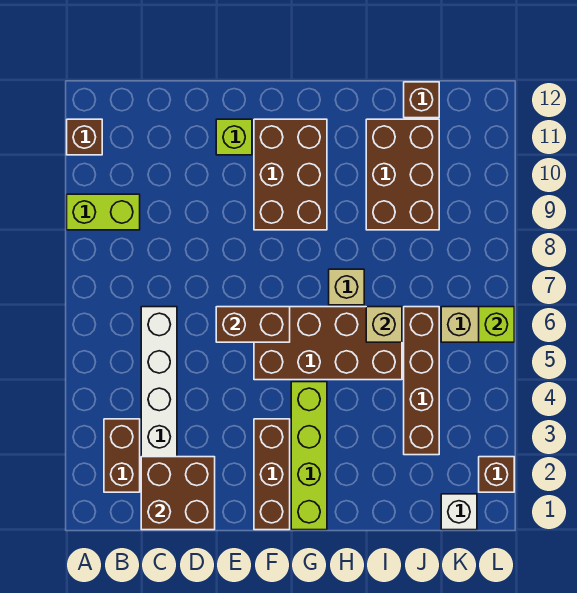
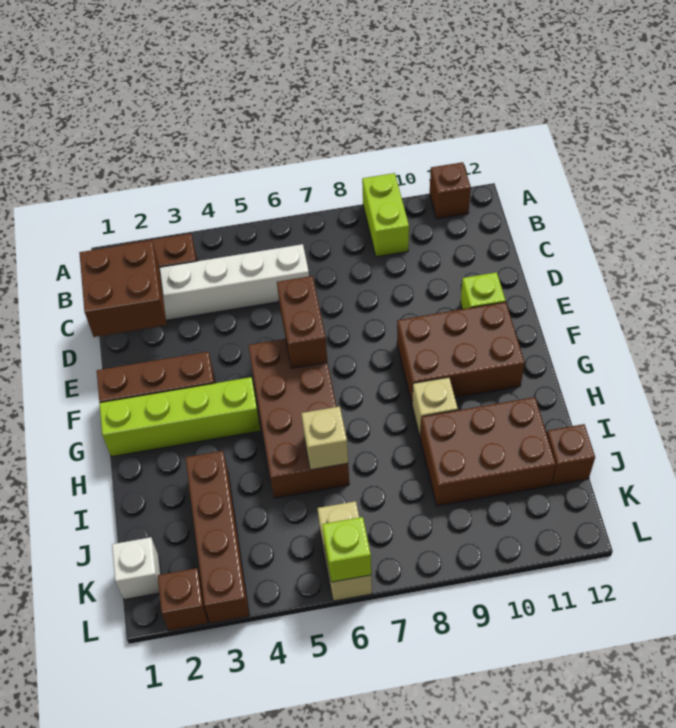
tan 1x1 brick [329,269,364,305] -> tan 1x1 brick moved to [412,377,458,436]
brown 1x4 brick [404,307,439,455] -> brown 1x4 brick turned to [186,451,249,623]

